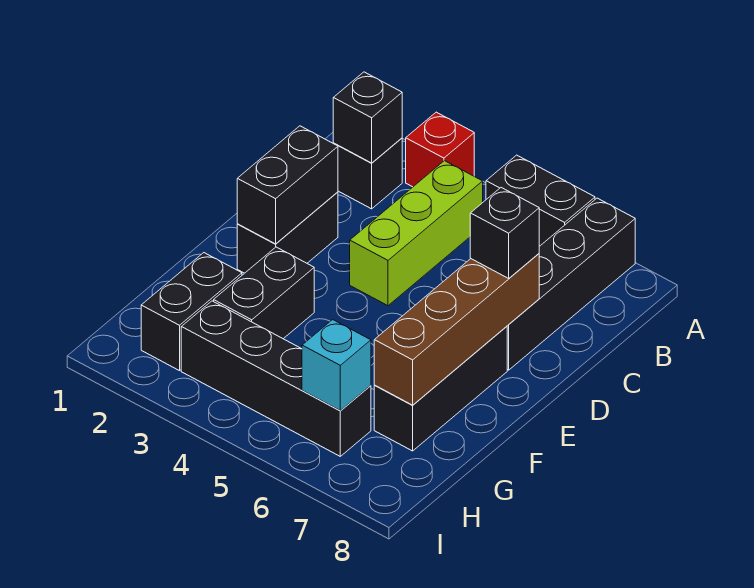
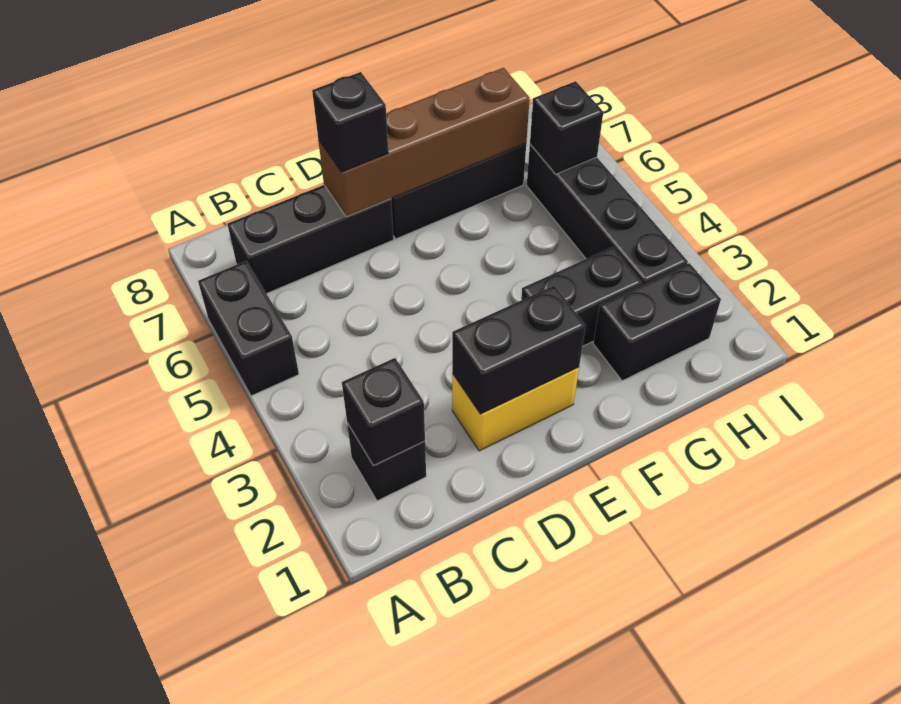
red 1x1 brick [406,112,474,187] -> none
black 1x4 brick [507,198,635,370] -> black 1x3 brick [227,185,394,294]
lime 1x3 brick [350,161,483,306] -> none
black 1x2 brick [237,192,338,273] -> yellow 1x2 brick [452,367,579,451]
cyan 1x1 brick [302,320,371,411] -> black 1x1 brick [530,81,603,174]

